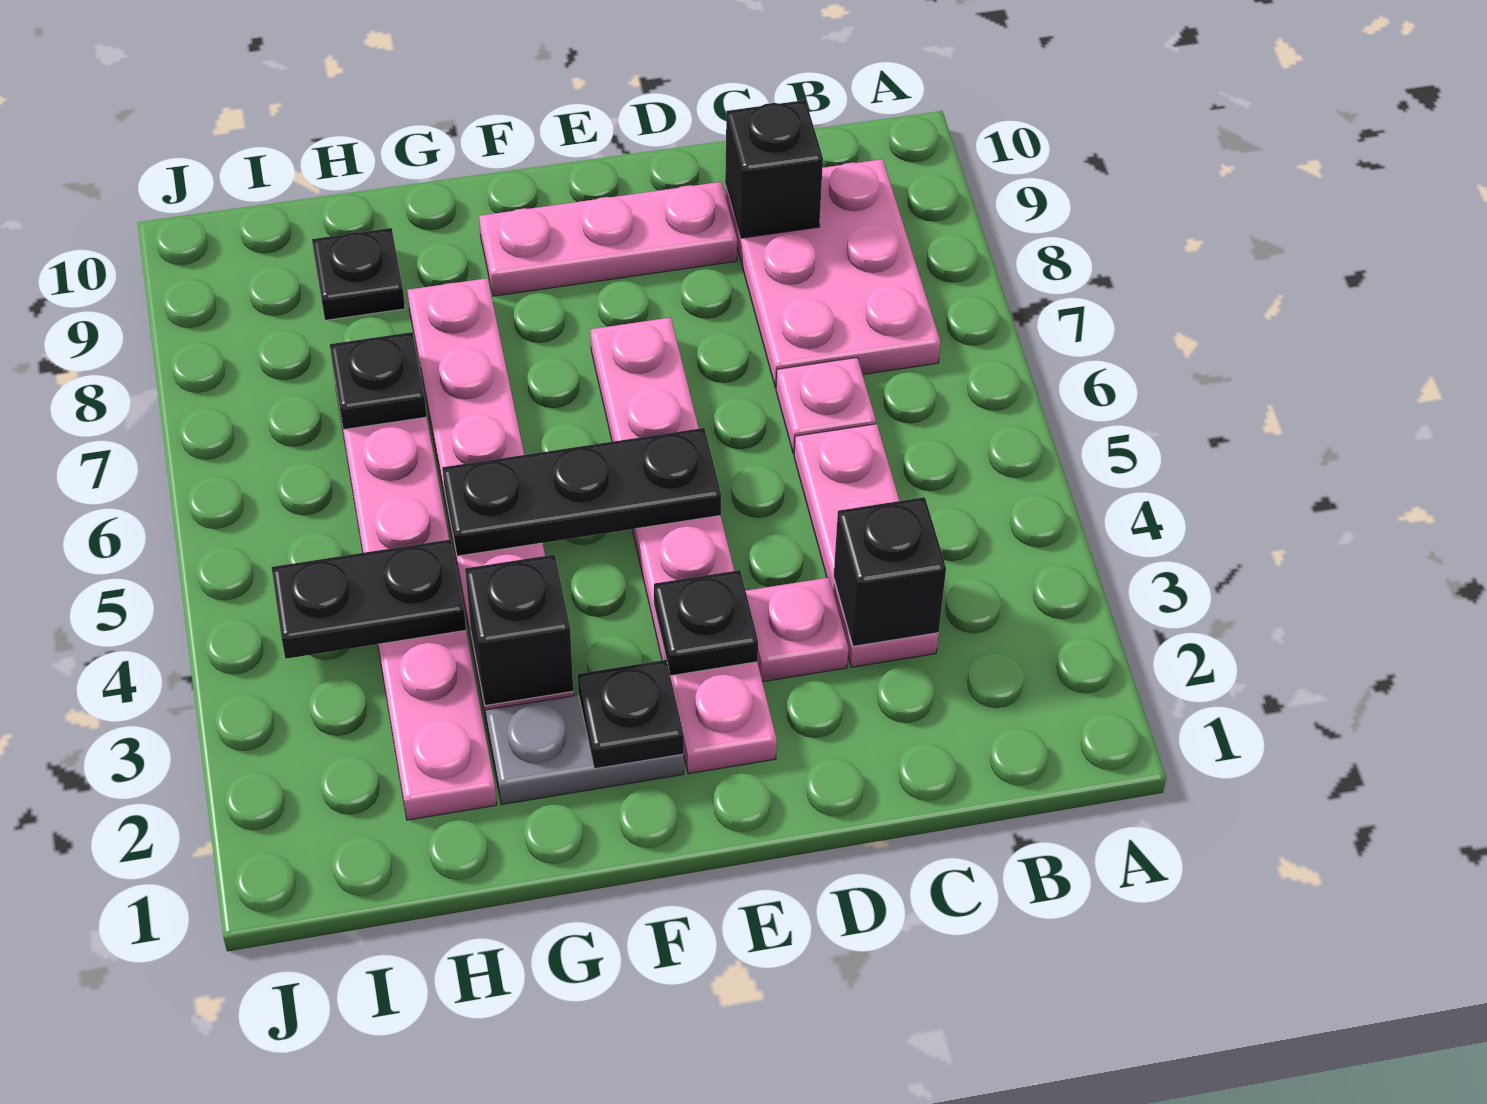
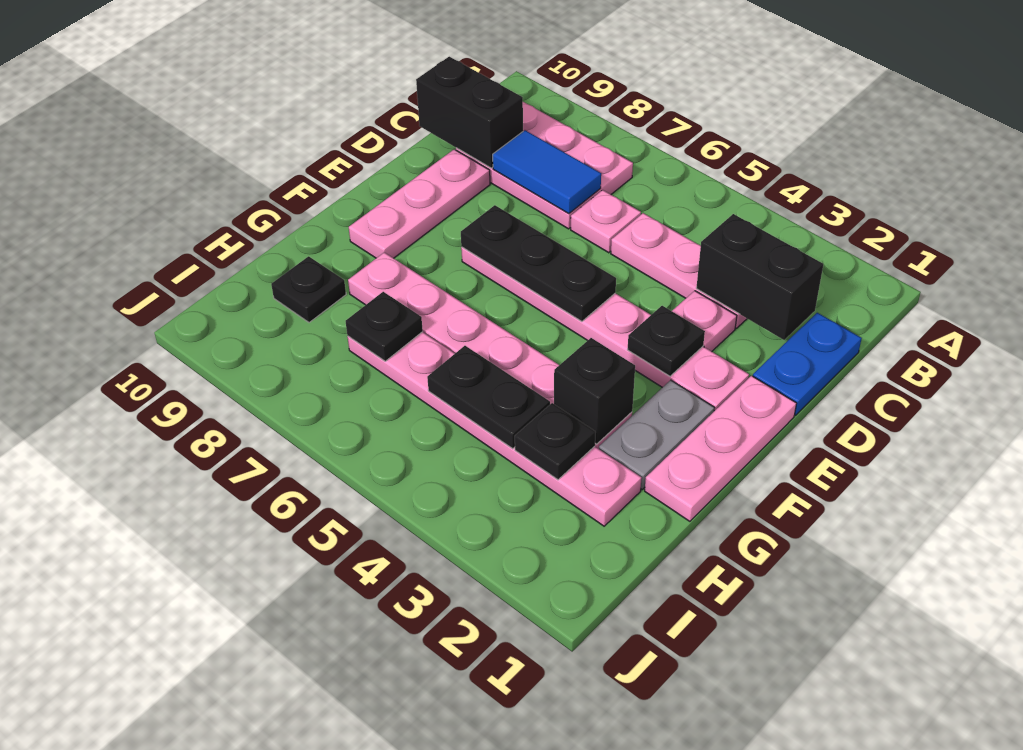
none -> blue 1x2 plate [753,313,862,416]
black 1x1 brick [834,497,946,646] -> black 1x2 brick [696,214,823,340]
none -> blue 1x2 tile [493,130,601,214]
black 1x1 brick [725,100,823,238] -> black 1x2 brick [416,57,523,168]
none -> pink 1x3 plate [645,376,796,521]
black 1x3 plate [442,428,721,556] -> black 1x3 plate turned to [461,205,616,321]
black 1x1 plate [578,660,684,769] -> black 1x1 plate moved to [515,403,596,480]
black 1x2 plate [271,539,466,659] -> black 1x2 plate turned to [427,346,550,449]

